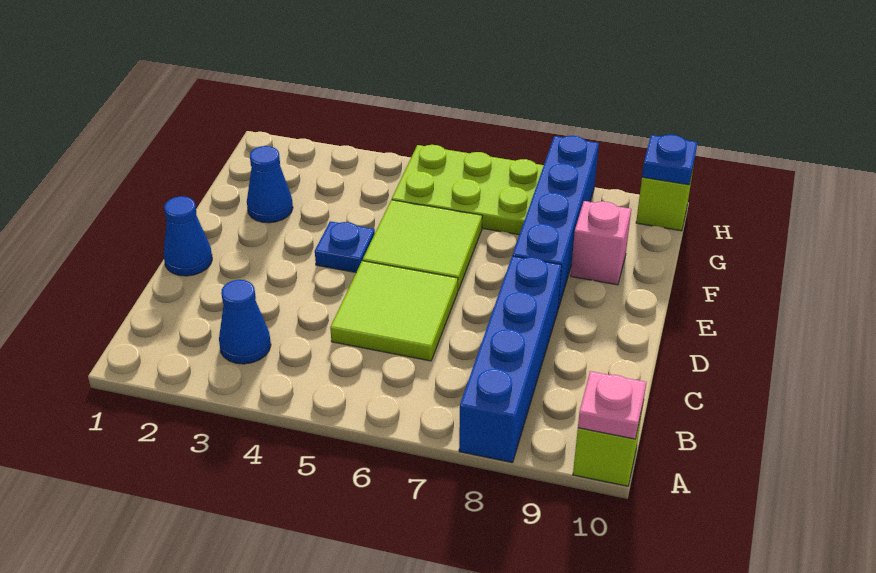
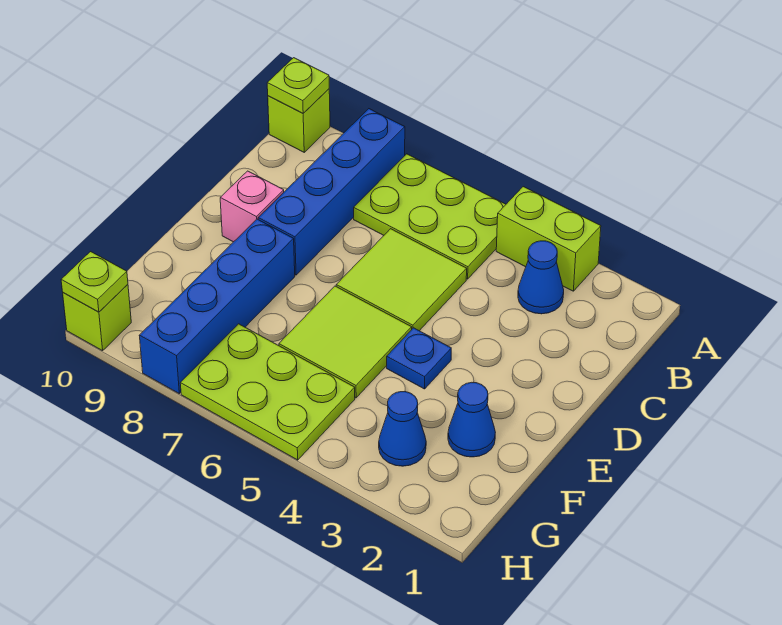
none -> lime 1x2 brick [496,187,601,291]
none -> lime 2x3 plate [354,154,506,279]
pink 1x1 plate [578,371,646,439] -> lime 1x1 plate [267,58,329,113]
blue 1x1 cone [164,196,212,276] -> blue 1x1 cone moved to [379,392,426,466]
pink 1x1 brick [571,201,631,285] -> pink 1x1 brick moved to [220,171,284,242]
blue 1x1 plate [642,135,697,185] -> lime 1x1 plate [61,252,128,312]

